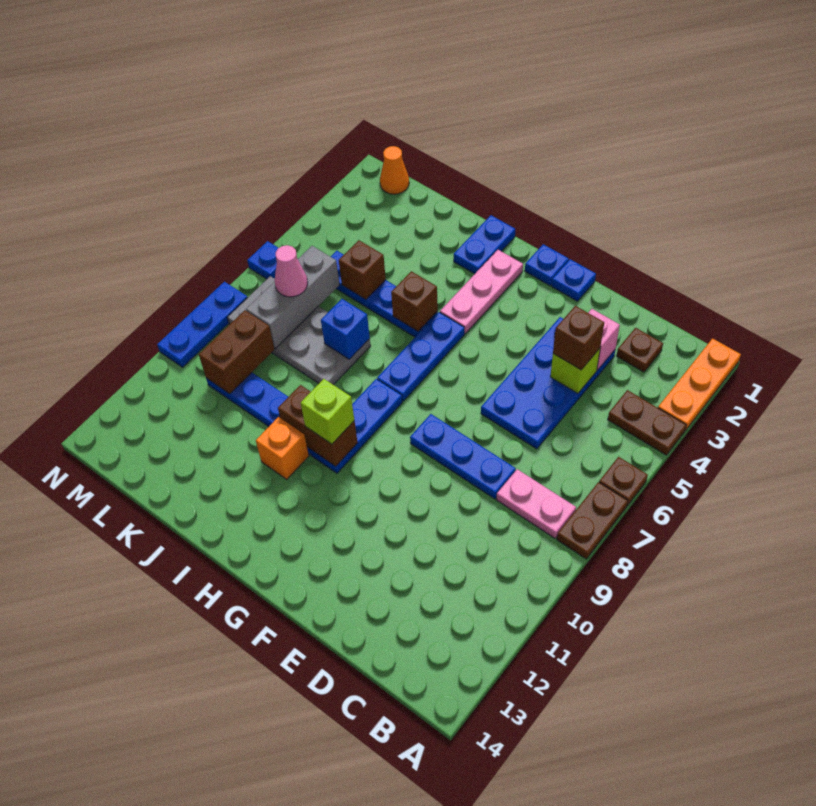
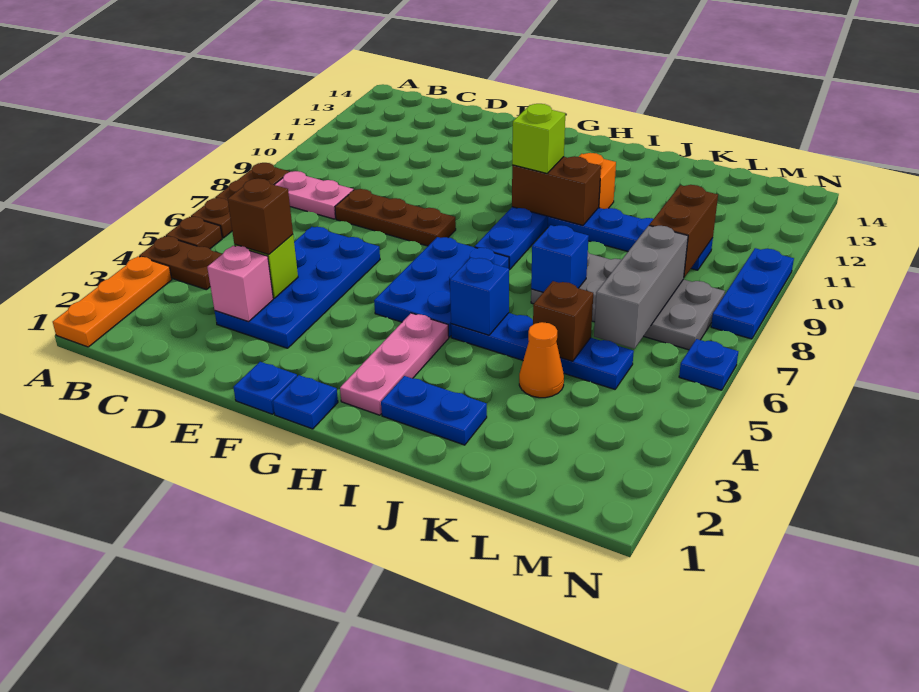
brown 1x1 plate [617,328,663,372] -> brown 1x1 plate moved to [166,217,222,249]
blue 1x3 plate [410,414,516,499] -> brown 1x3 plate [335,189,456,246]
blue 1x3 plate [377,312,464,401] -> blue 2x3 plate [374,237,509,337]
blue 1x2 plate [454,215,515,274] -> blue 1x2 plate turned to [381,376,487,445]
brown 1x1 brick [391,271,438,331] -> blue 1x1 brick [450,258,509,335]
pink 1x1 cone [275,245,308,297] -> none
orange 1x1 cone [380,146,409,194] -> orange 1x1 cone moved to [519,322,564,398]

